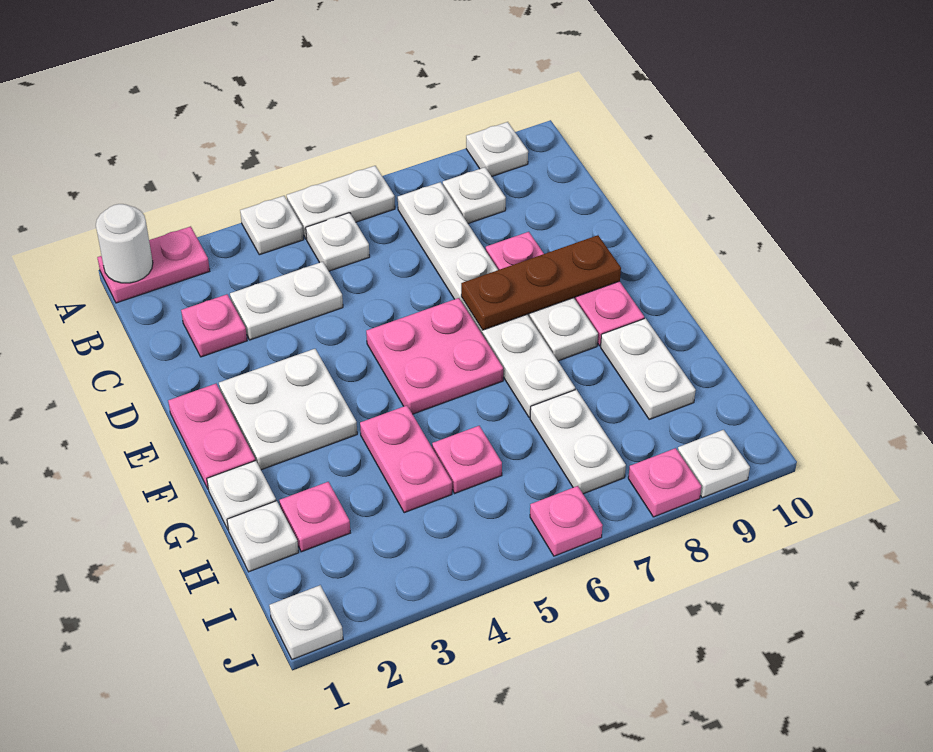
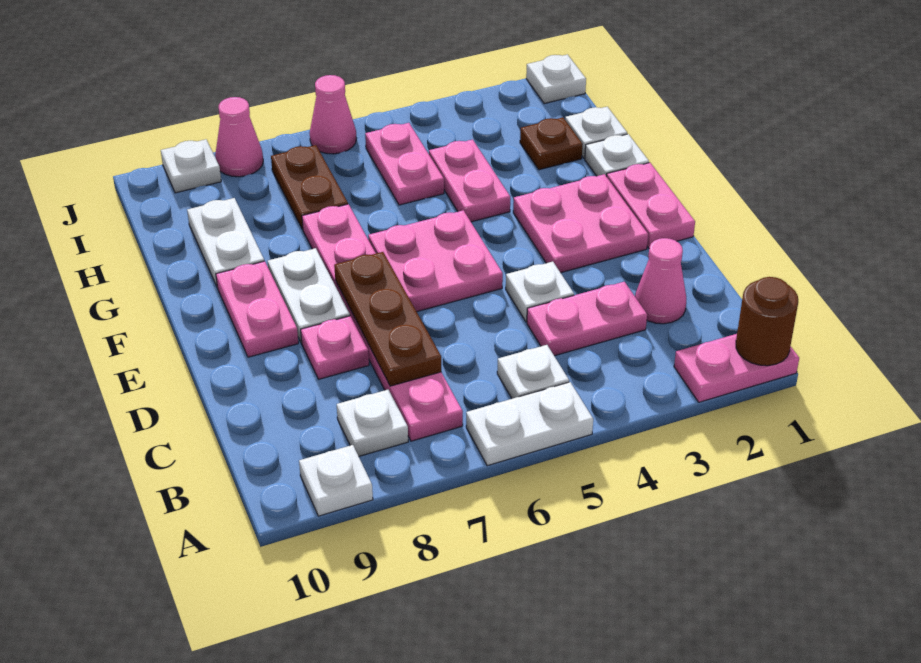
white 1x1 round brick [96,204,153,283] -> brown 1x1 round brick [736,277,798,366]
white 1x1 plate [240,196,304,255] -> white 1x1 plate moved to [506,262,574,322]
white 1x6 plate [398,182,575,418] -> pink 1x6 plate [302,204,463,441]
pink 1x1 plate [181,294,247,357] -> pink 1x1 cone [635,238,686,324]
white 1x2 plate [230,262,343,340] -> pink 1x2 plate [527,282,647,356]
white 2x2 plate [219,349,357,470] -> pink 2x2 plate [513,174,648,273]
brown 1x3 plate [461,235,621,330] -> brown 1x3 plate turned to [334,252,441,386]
pink 1x1 plate [280,482,350,552] -> brown 1x1 plate [520,117,583,170]
pink 1x1 plate [432,426,502,493] -> pink 1x2 plate [365,123,444,205]
white 1x2 plate [530,390,626,494] -> brown 1x2 plate [271,145,348,229]
pink 1x1 plate [530,486,603,556] -> pink 1x1 cone [310,75,357,154]
pink 1x1 plate [628,448,701,517] -> pink 1x1 cone [215,97,263,177]

